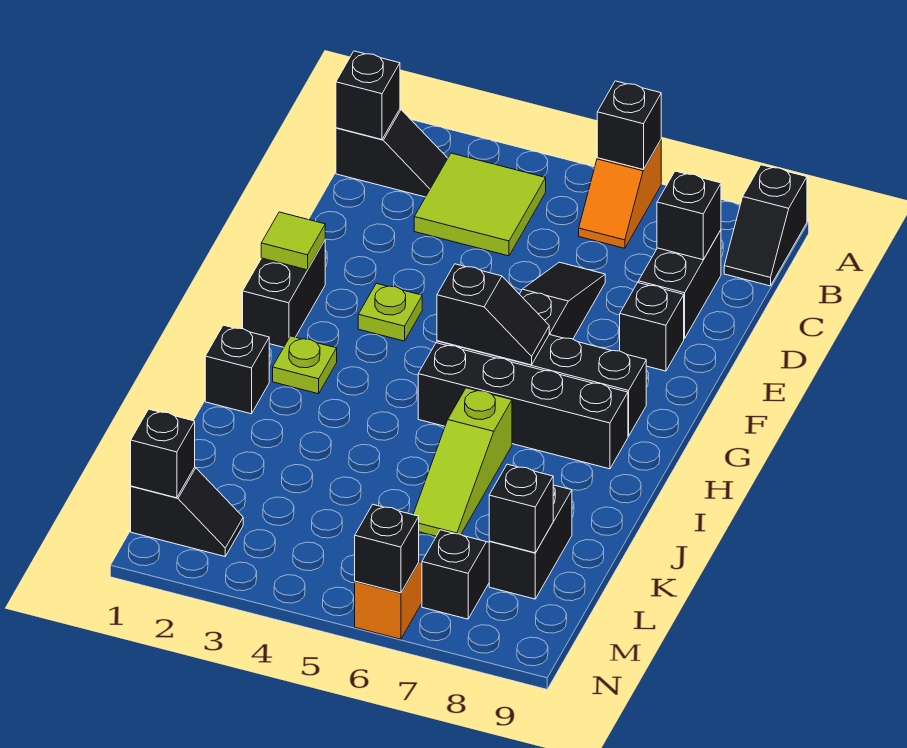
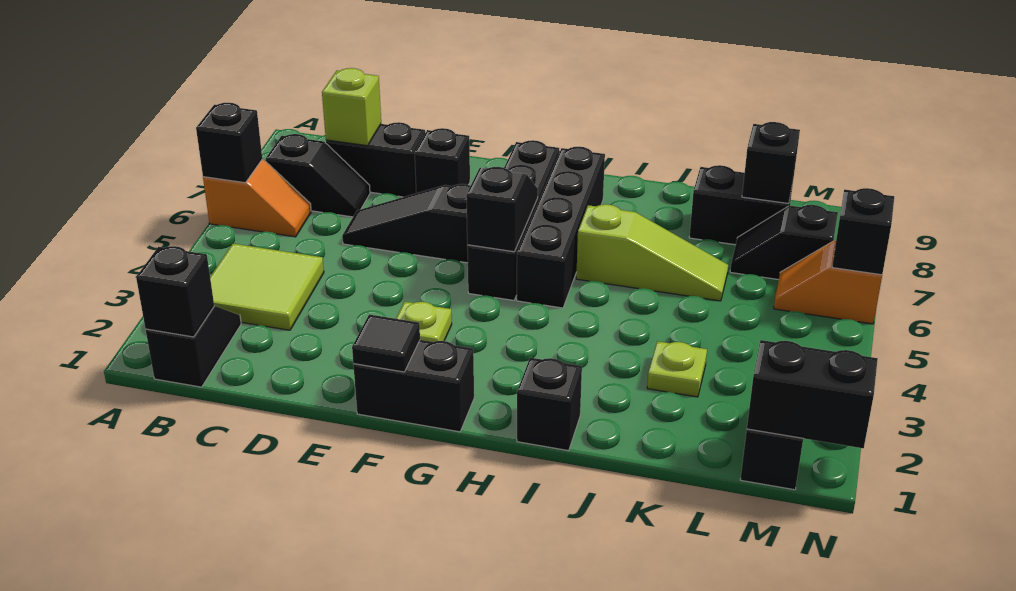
black 1x2 slope [724,165,807,286] -> black 1x2 slope moved to [266,134,370,217]
black 1x1 brick [657,171,721,260] -> lime 1x1 brick [322,68,381,146]
lime 1x1 tile [261,212,325,270] -> black 1x1 tile [352,314,420,372]
lime 1x1 plate [273,336,337,394] -> lime 1x1 plate moved to [647,341,707,397]
black 1x1 brick [131,409,195,498] -> black 1x2 brick [747,340,878,448]

